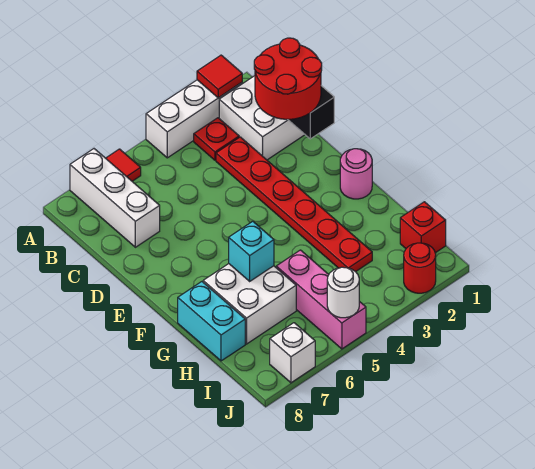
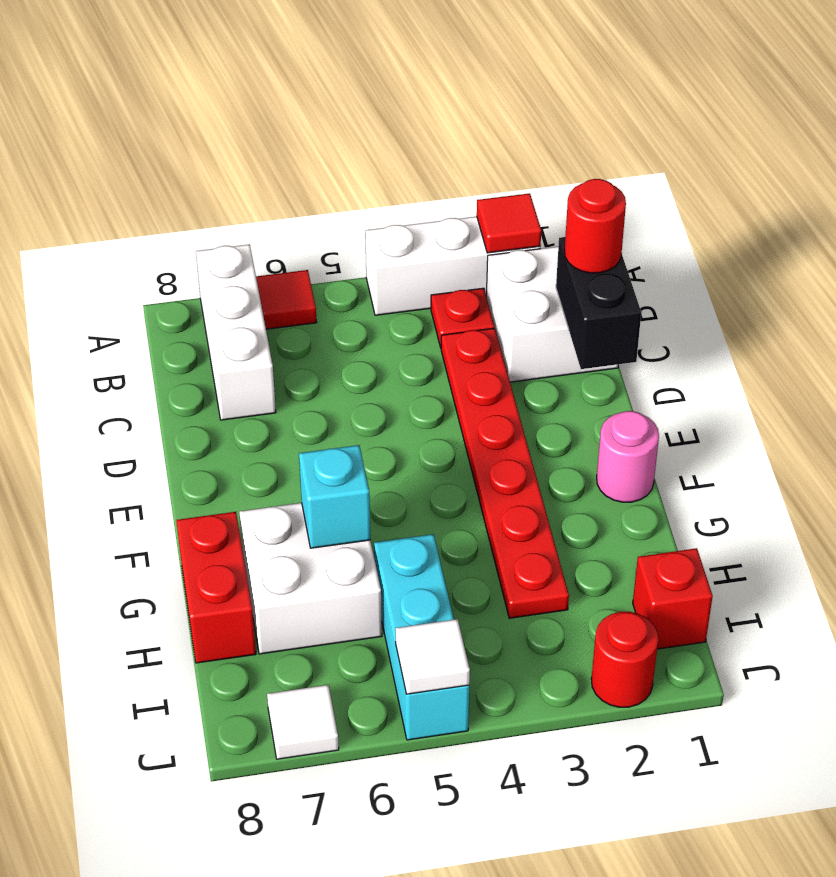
red 2x2 round brick [254,38,322,119] -> red 1x1 round brick [565,179,626,273]
cyan 1x2 brick [178,282,245,361] -> red 1x2 brick [176,512,256,663]
pink 1x3 brick [276,250,366,349] -> cyan 1x3 brick [374,534,469,740]
white 1x1 round brick [327,267,359,318] -> white 1x1 tile [395,619,470,694]
white 1x1 brick [270,323,315,383] -> white 1x1 tile [267,685,339,759]

